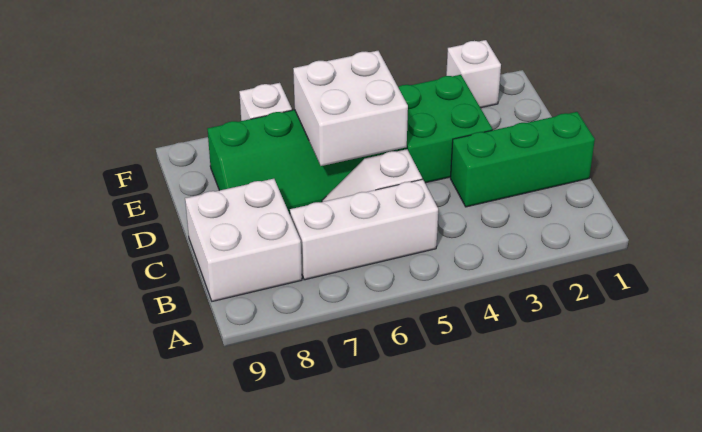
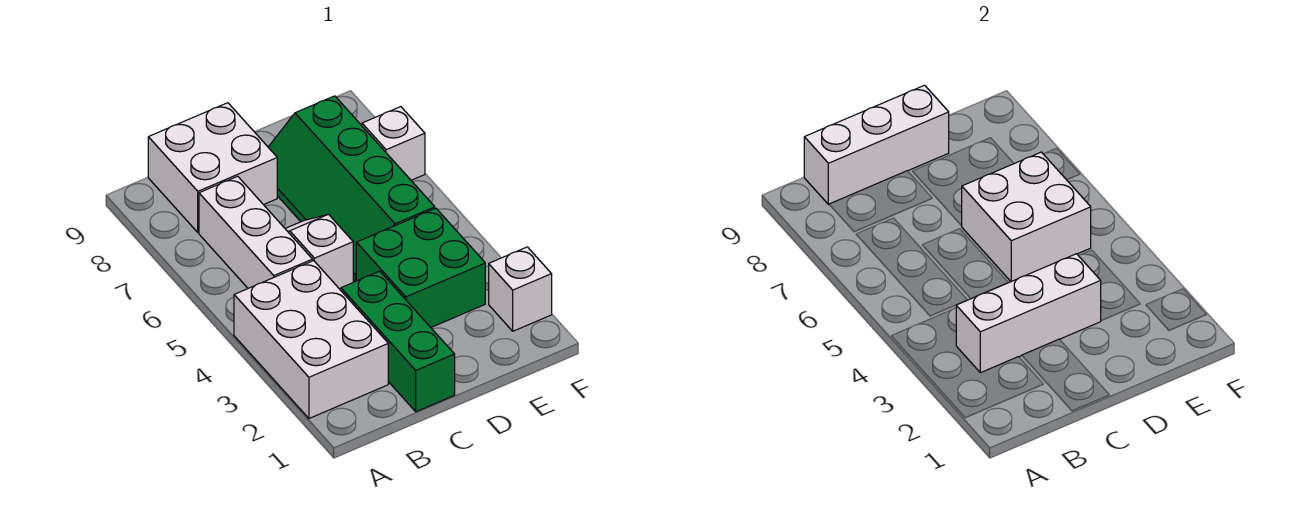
none -> white 2x3 brick [234,261,388,418]
none -> white 1x3 brick [956,254,1101,373]
none -> white 1x3 brick [804,85,949,205]

